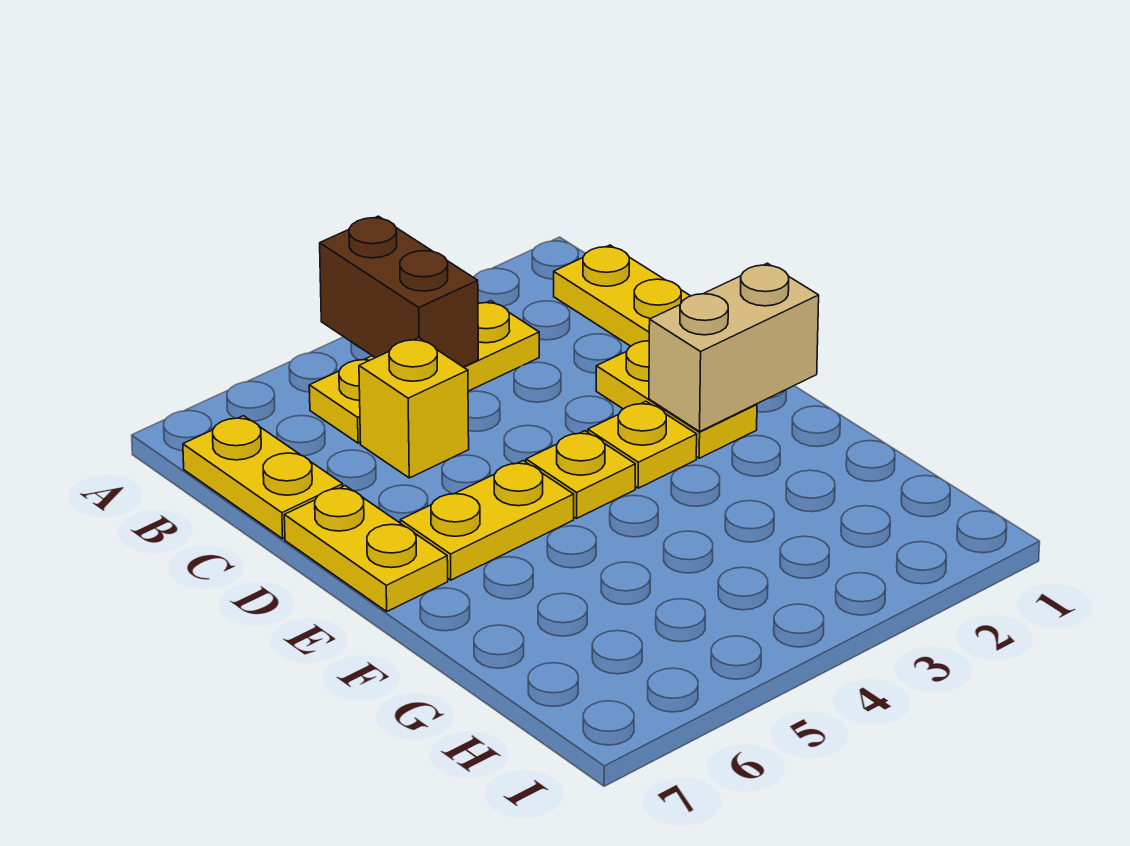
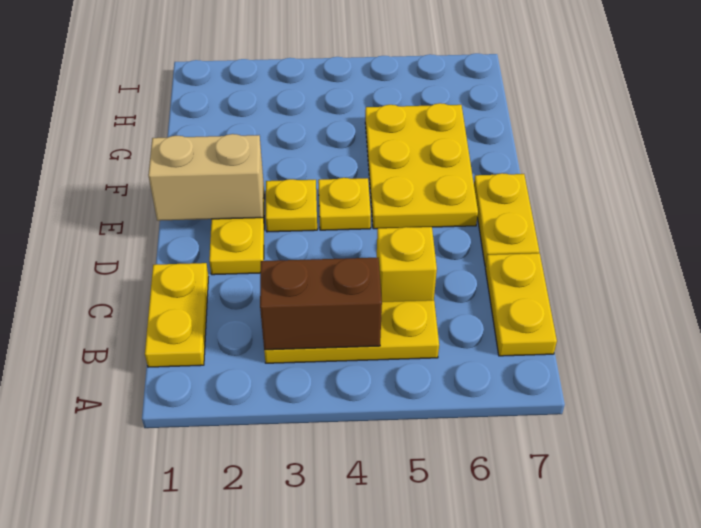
brown 1x2 brick [320,216,478,367] -> brown 1x2 brick turned to [260,258,382,350]
yellow 1x2 plate [400,461,574,580] -> yellow 2x3 plate [365,103,478,229]

